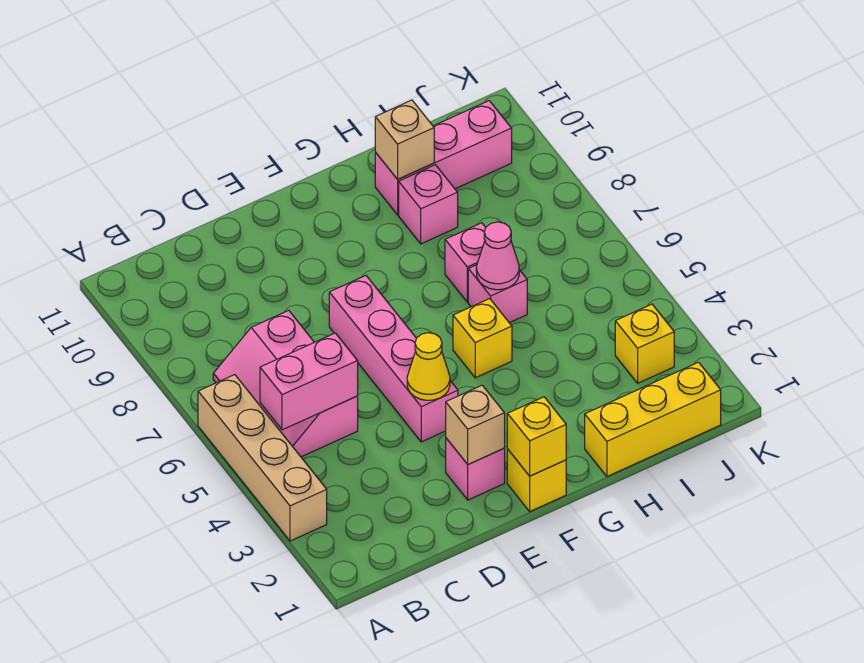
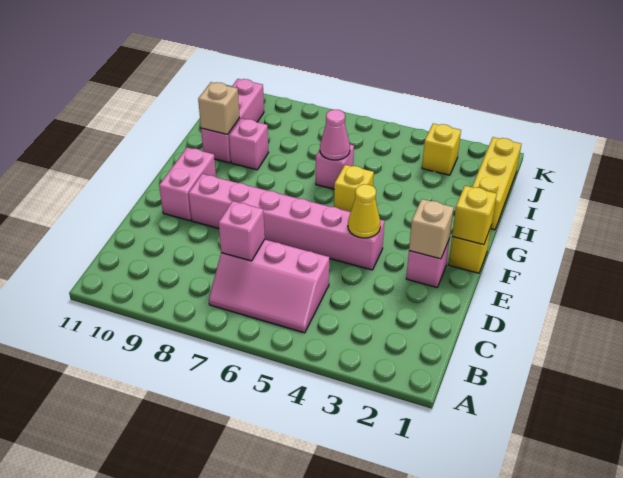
tan 1x4 brick [198,375,327,541] -> none
pink 1x2 brick [260,333,358,430] -> pink 1x2 brick moved to [159,148,216,221]
pink 1x4 brick [329,276,458,442] -> pink 1x6 brick [189,174,384,270]
pink 1x1 brick [445,223,486,302] -> pink 1x1 brick moved to [219,201,265,261]

